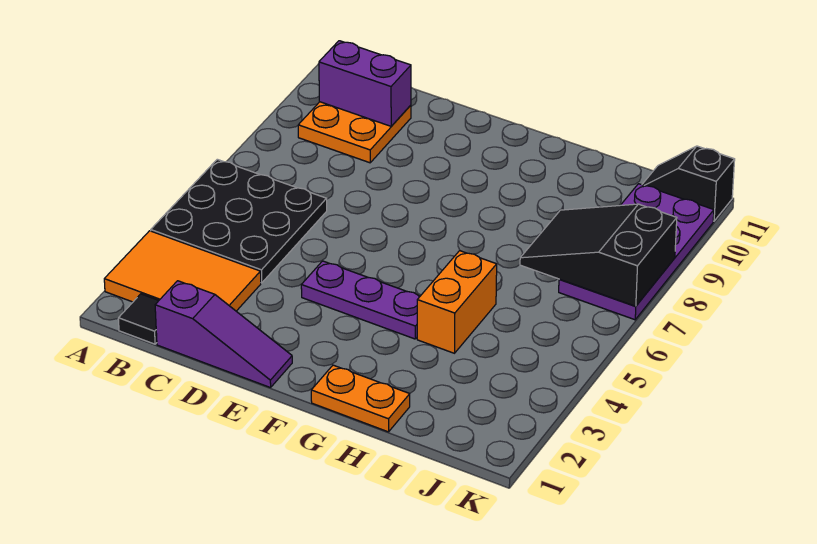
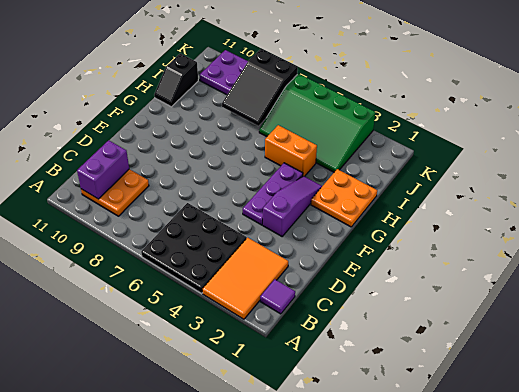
black 1x1 tile [118,294,159,344] -> purple 1x1 tile [260,279,295,314]
purple 1x3 slope [155,281,292,388] -> purple 1x3 slope moved to [263,176,322,236]
orange 1x2 plate [311,365,410,432] -> orange 2x2 plate [311,169,377,227]
none -> green 3x4 slope [259,74,375,172]
black 1x2 slope [642,146,735,221] -> black 1x2 slope moved to [154,54,198,107]

